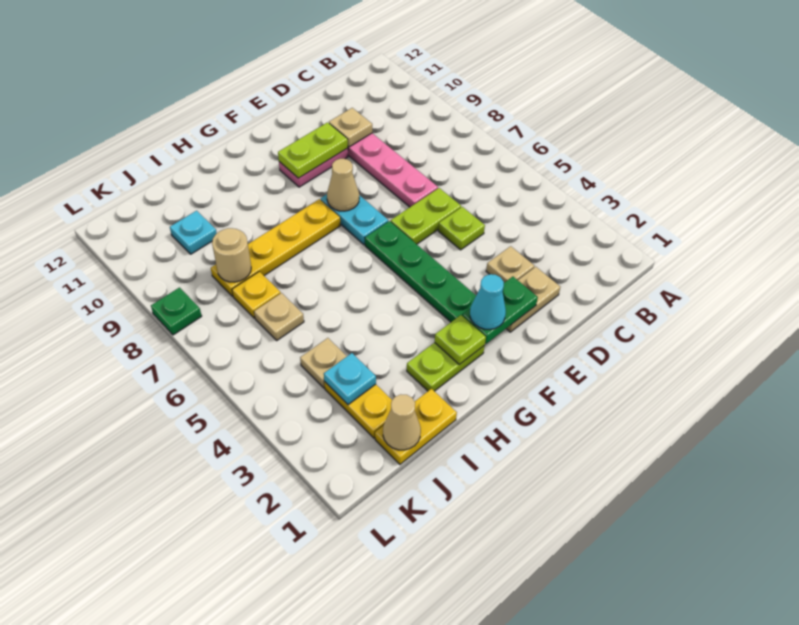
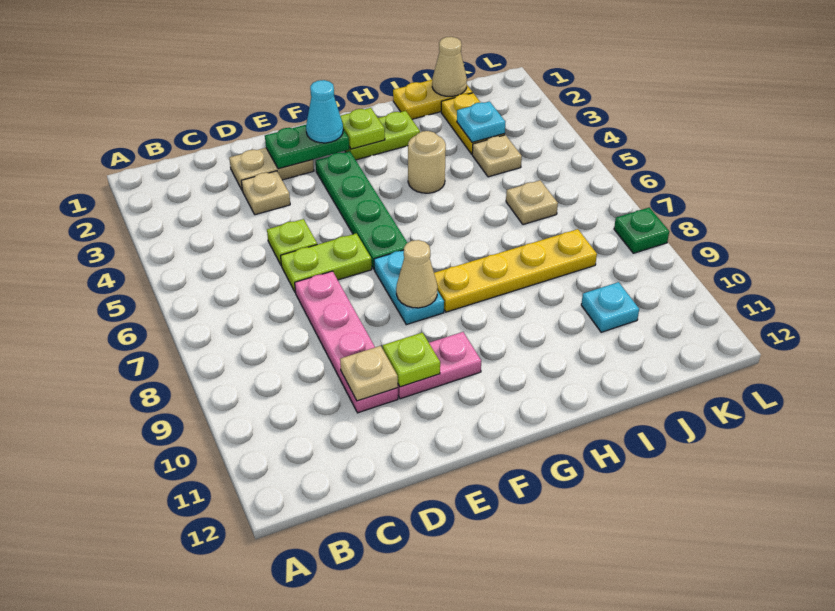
lime 1x2 plate [278,122,348,178] -> lime 1x1 plate [383,332,440,387]
yellow 1x1 plate [232,271,281,318] -> none
tan 1x1 round brick [212,228,251,282] -> tan 1x1 round brick moved to [408,131,446,193]

